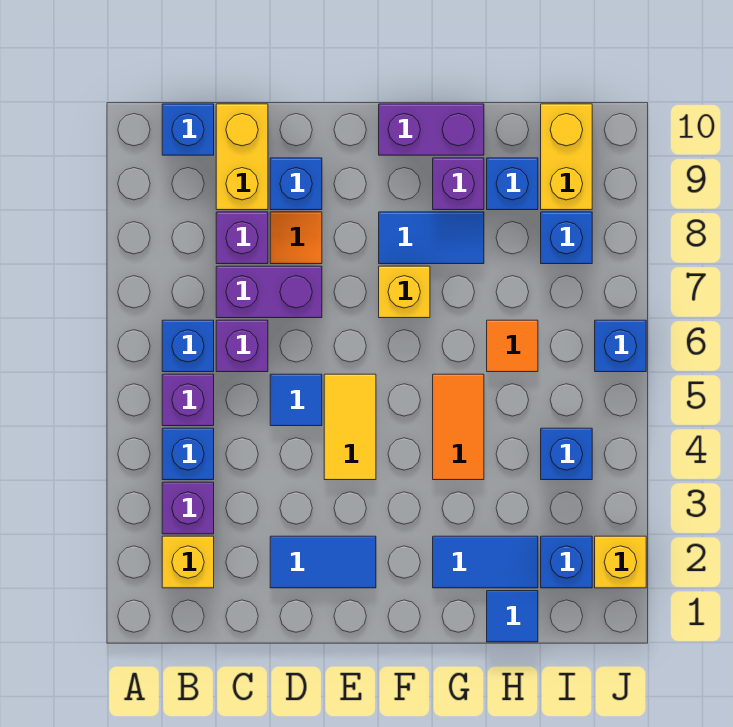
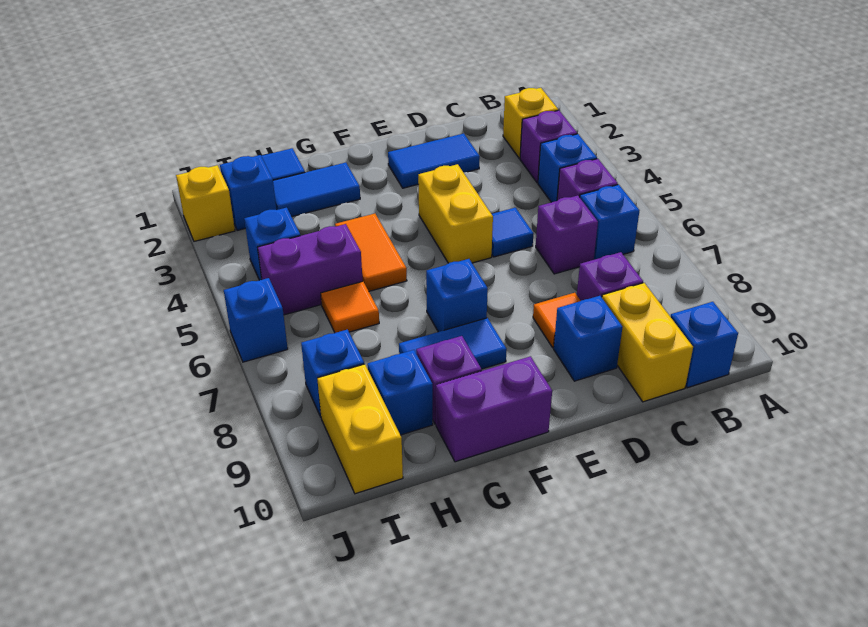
purple 1x2 brick [216,266,322,318] -> purple 1x2 brick moved to [257,224,363,315]
yellow 1x2 tile [324,374,376,480] -> yellow 1x2 brick [418,164,493,263]
yellow 1x1 brick [379,266,430,318] -> blue 1x1 brick [426,259,488,332]

